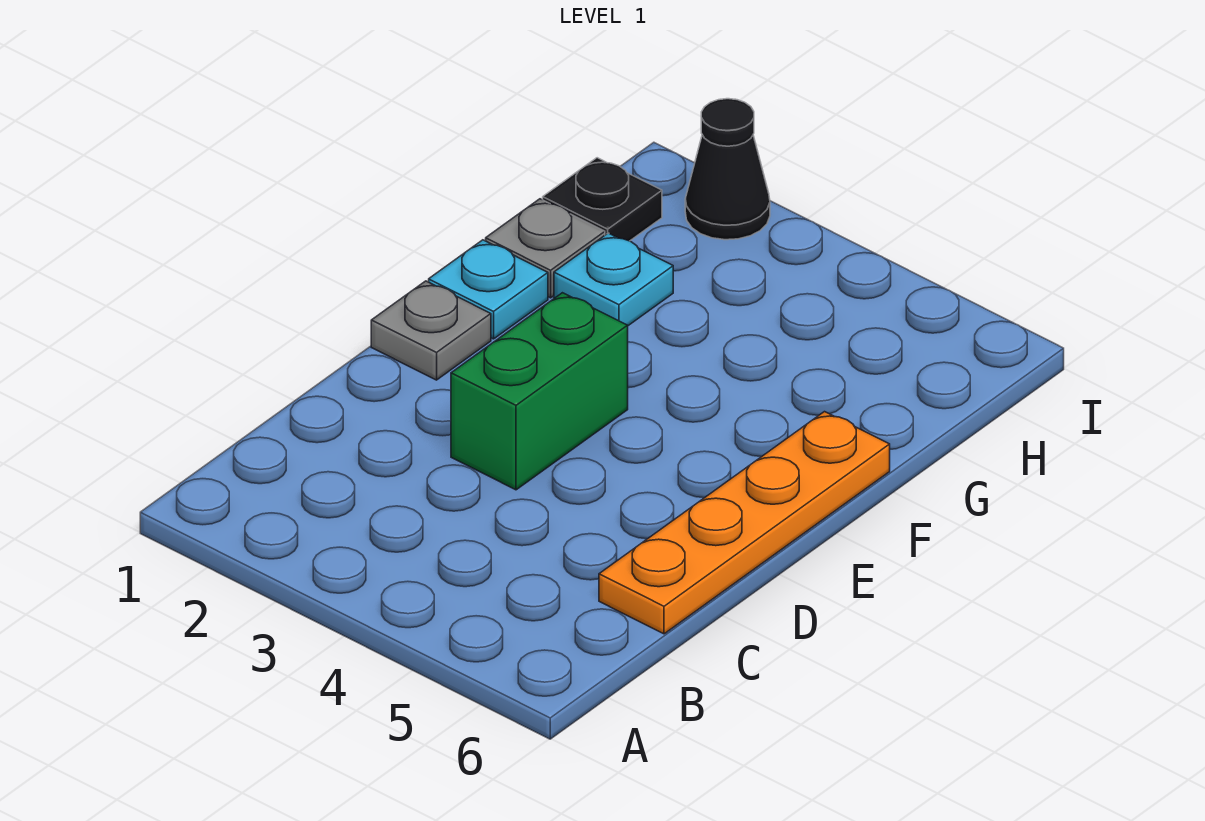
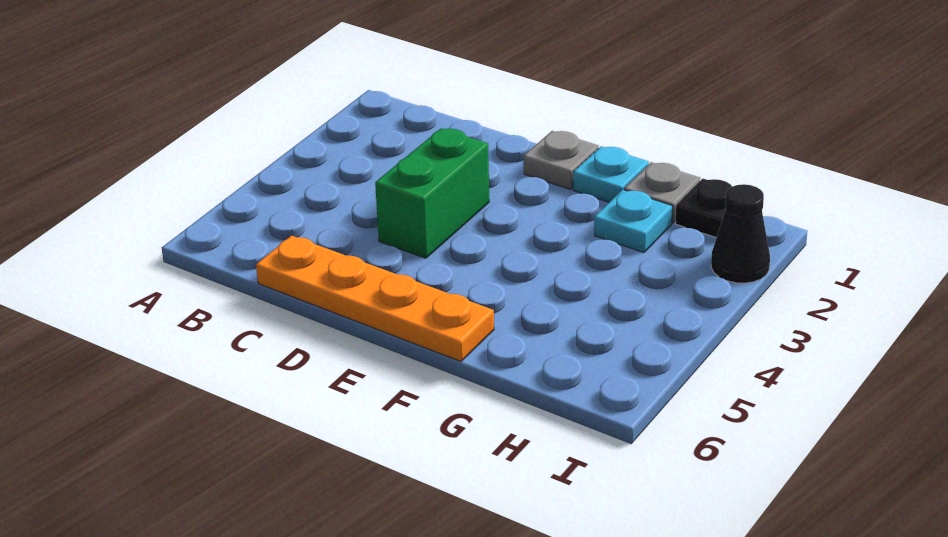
green 1x2 brick [451,293,628,490] -> green 1x2 brick turned to [375,128,489,258]

